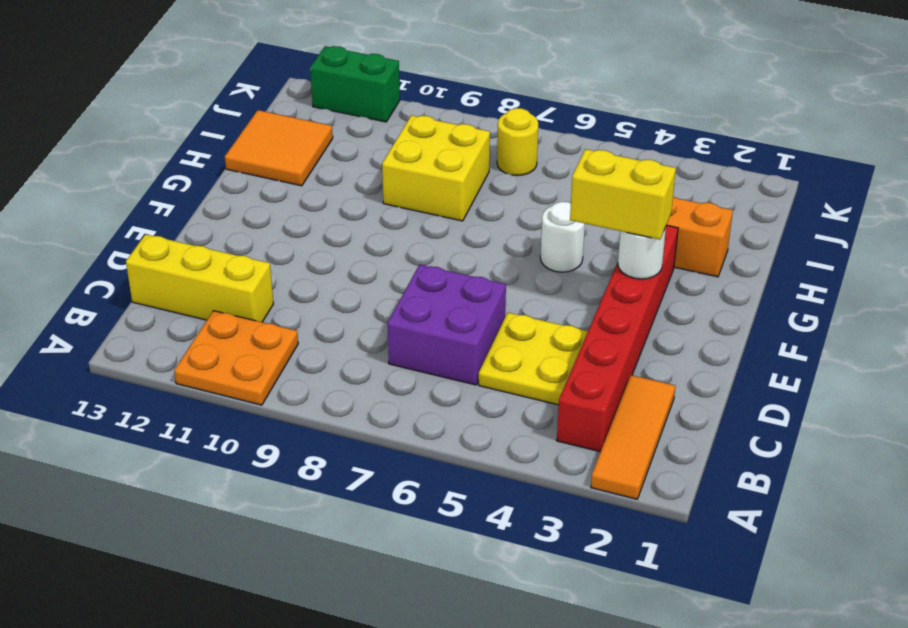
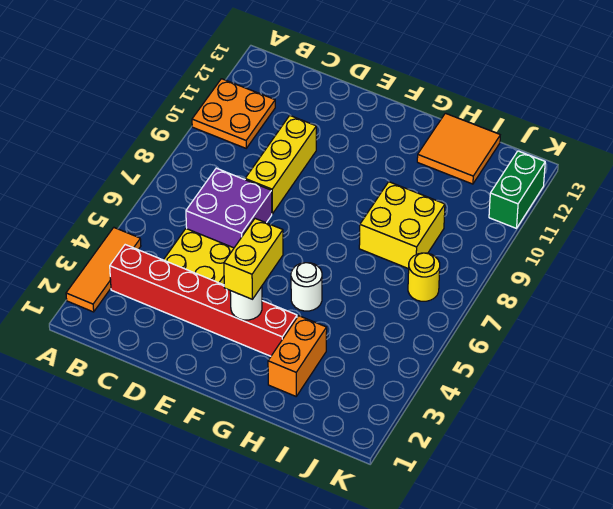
orange 1x3 tile [591,375,675,499] -> orange 1x3 tile turned to [66,228,141,312]
yellow 1x3 brick [126,234,273,322] -> yellow 1x3 brick moved to [245,116,316,214]

